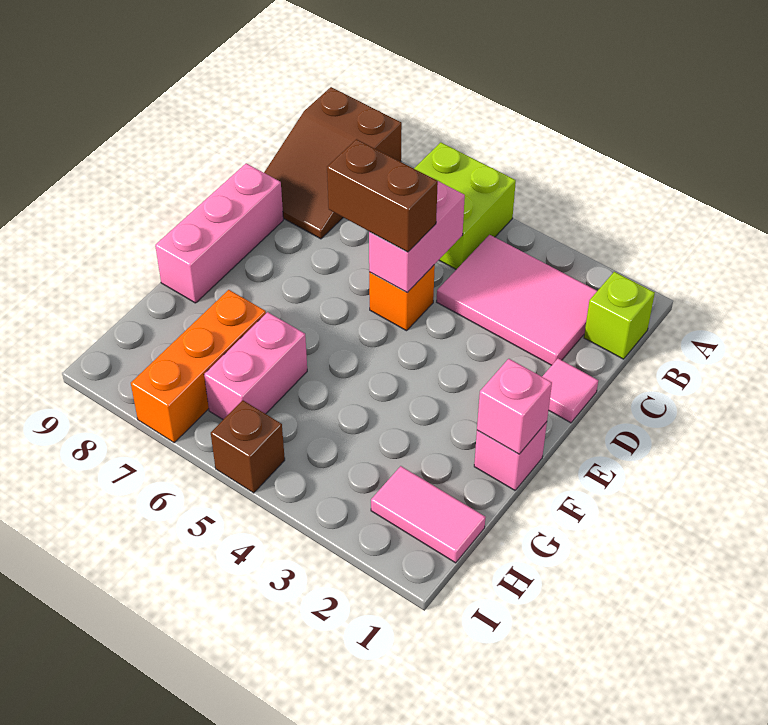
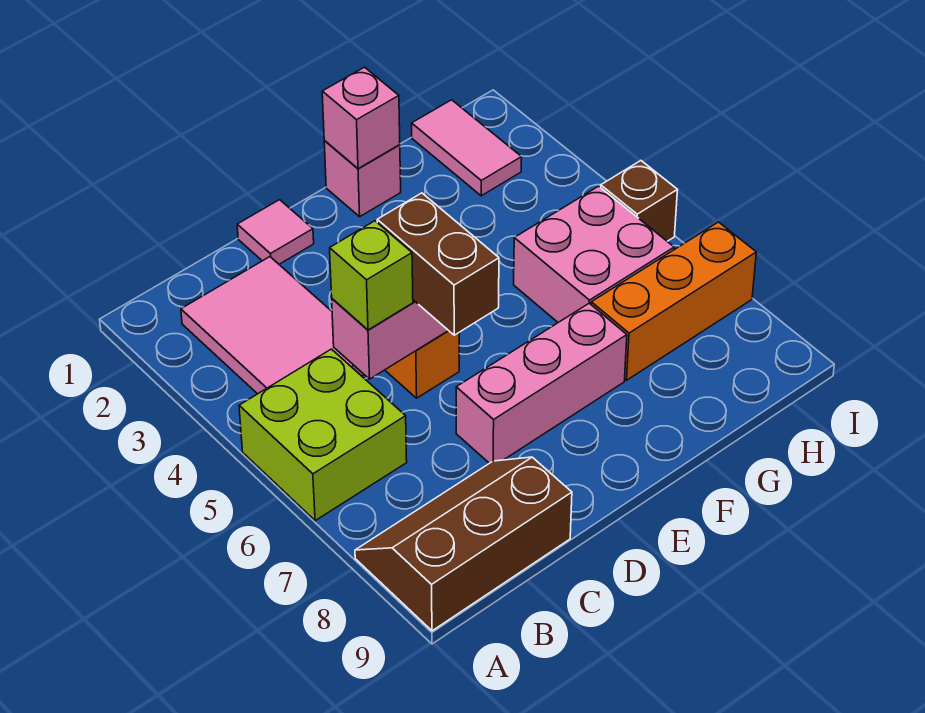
brown 2x3 slope [264,87,402,239] -> brown 2x3 slope turned to [355,457,572,631]
lime 1x1 brick [584,272,655,359] -> lime 1x1 brick moved to [330,221,413,330]
pink 1x3 brick [155,163,283,303] -> pink 1x3 brick moved to [456,303,627,463]
pink 1x2 brick [204,312,307,419] -> pink 2x2 brick [514,186,674,322]

